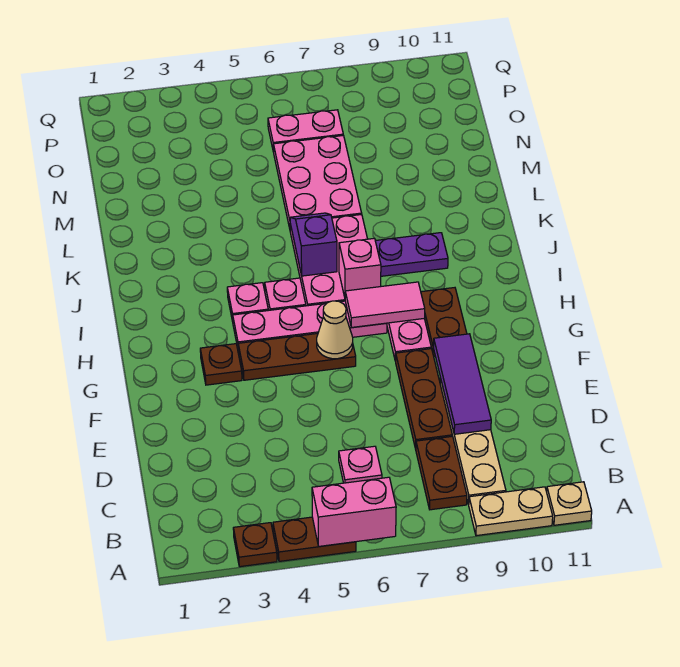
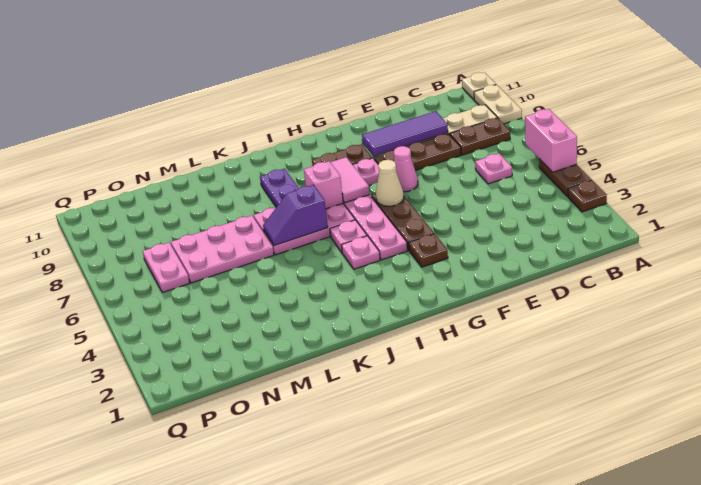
none -> pink 1x1 cone [394,146,418,192]

